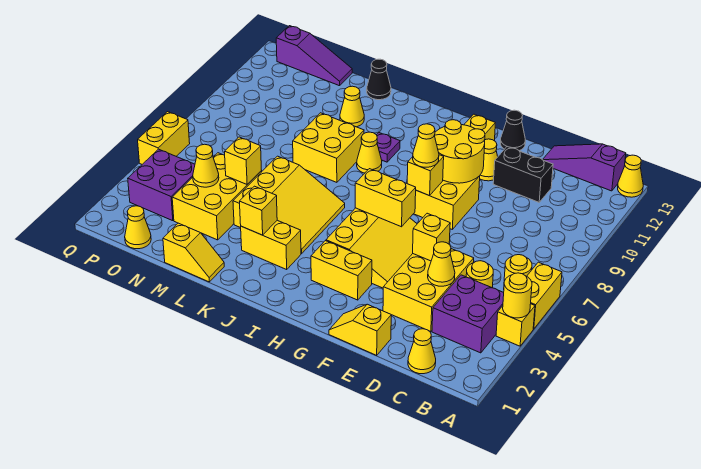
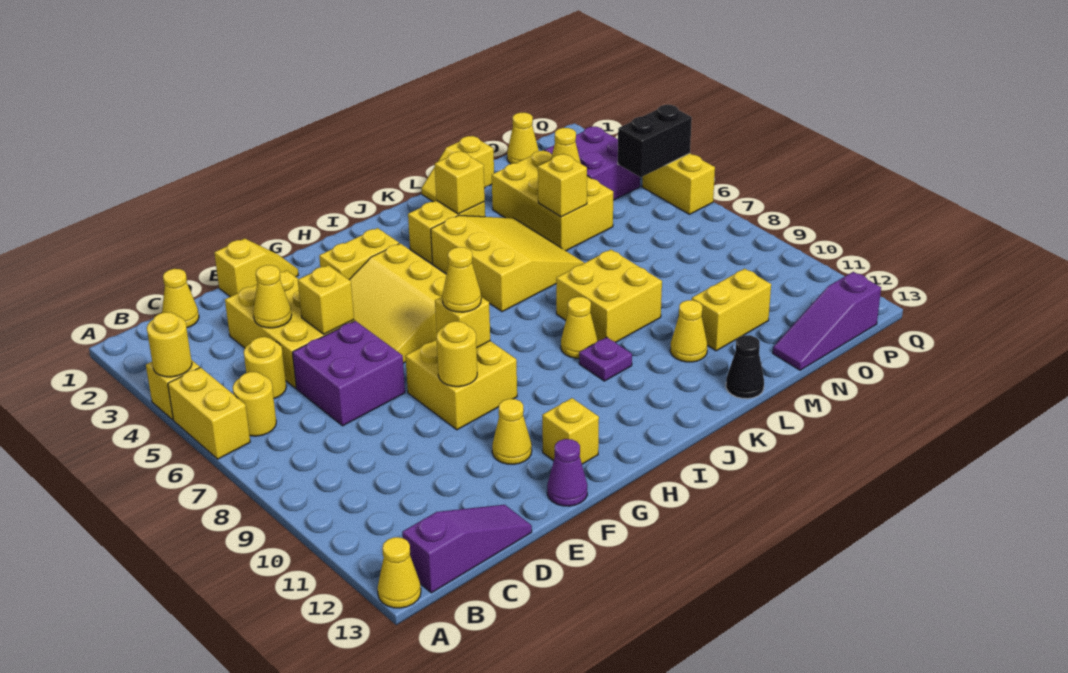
purple 2x2 brick [432,275,504,353] -> purple 2x2 brick moved to [292,321,405,426]
black 1x2 brick [493,147,553,202] -> black 1x2 brick moved to [618,105,692,177]
yellow 2x2 round brick [434,120,485,183] -> yellow 1x1 round brick [436,321,477,387]
black 1x1 cone [500,110,525,151] -> purple 1x1 cone [547,439,588,506]
yellow 1x2 brick [355,169,416,227] -> yellow 1x2 brick moved to [692,269,771,351]
yellow 3x3 slope [233,156,345,253] -> yellow 3x3 slope turned to [431,215,584,312]

